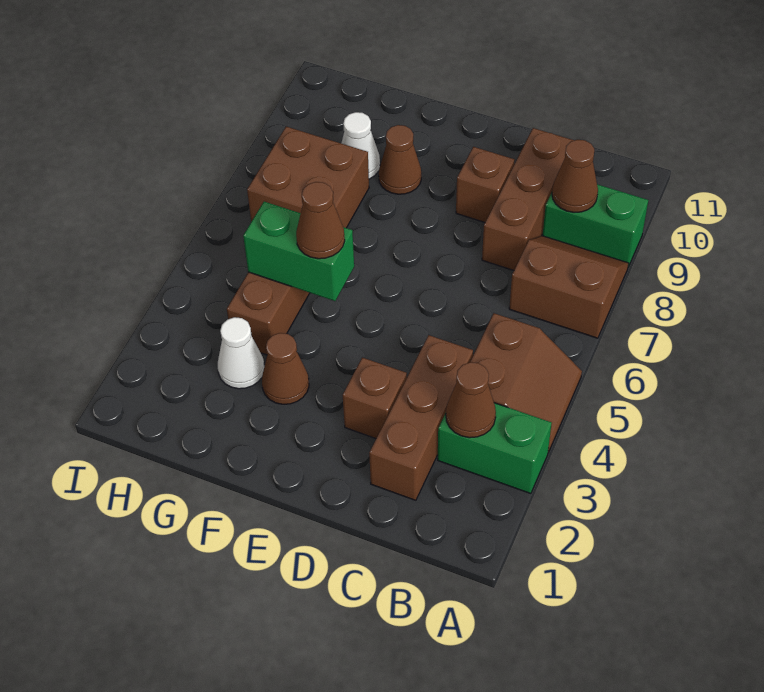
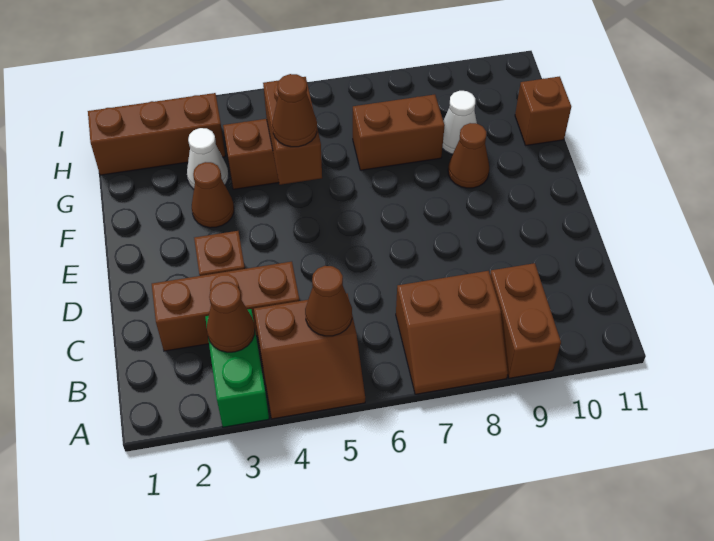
brown 2x2 slope [509,236,629,338] -> brown 2x2 slope turned to [396,271,508,394]
green 1x2 brick [542,184,648,267] -> brown 1x2 brick [490,263,561,378]
brown 1x1 cone [552,140,598,212] -> brown 1x1 cone moved to [305,266,352,336]
brown 1x3 brick [482,128,574,270] -> brown 1x3 brick moved to [88,93,225,175]
brown 1x1 brick [456,147,515,222] -> brown 1x1 brick moved to [515,76,571,145]
green 1x2 brick [243,202,354,301] -> brown 1x2 brick [263,77,322,185]
brown 2x2 brick [247,127,369,228] -> brown 1x2 brick [353,94,445,170]

